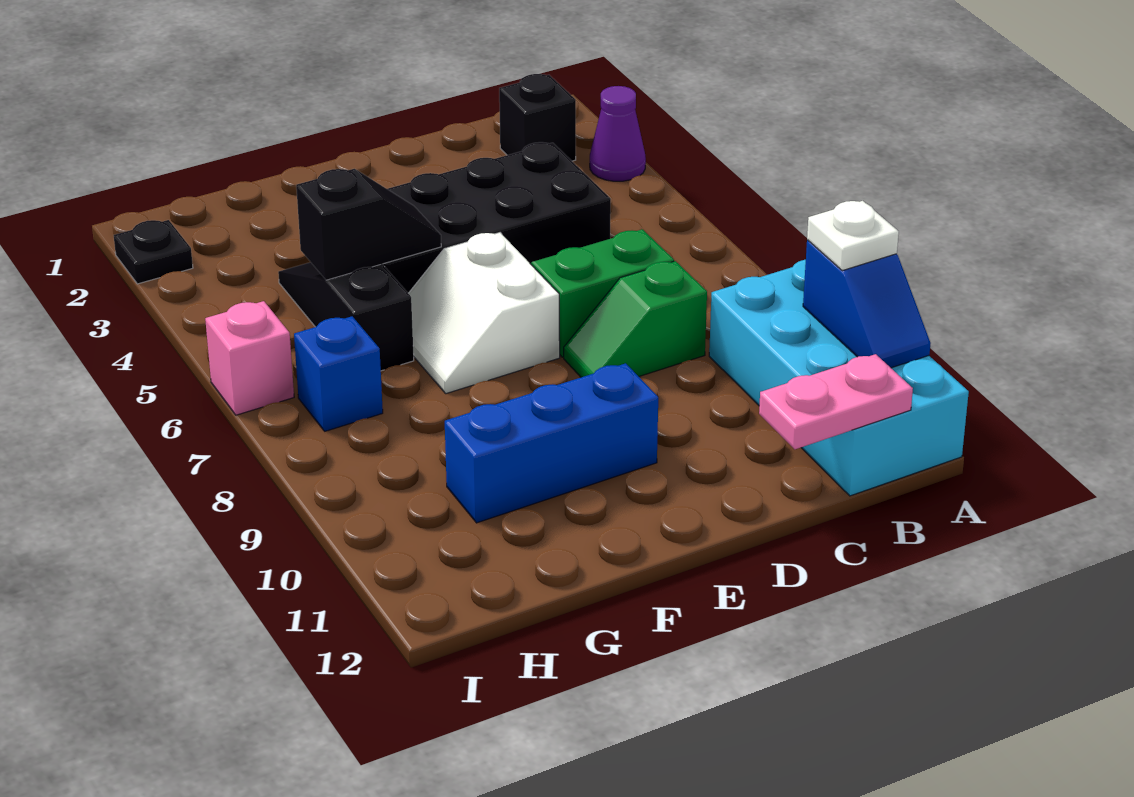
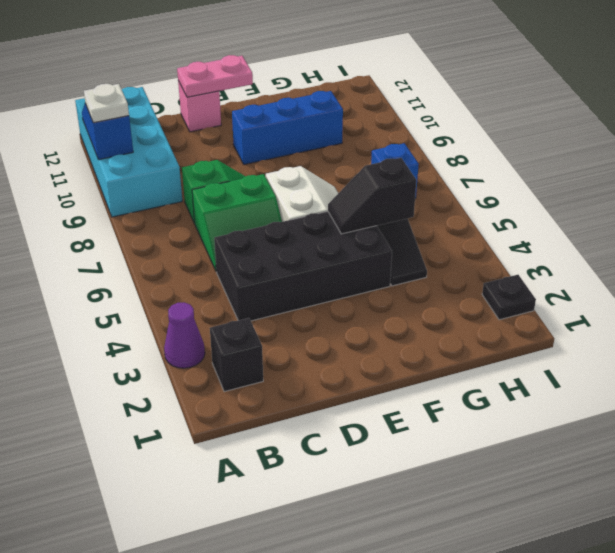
pink 1x2 plate [759,354,913,449] -> pink 1x2 plate moved to [177,55,253,97]
pink 1x1 brick [205,301,294,415] -> pink 1x1 brick moved to [178,81,221,132]

